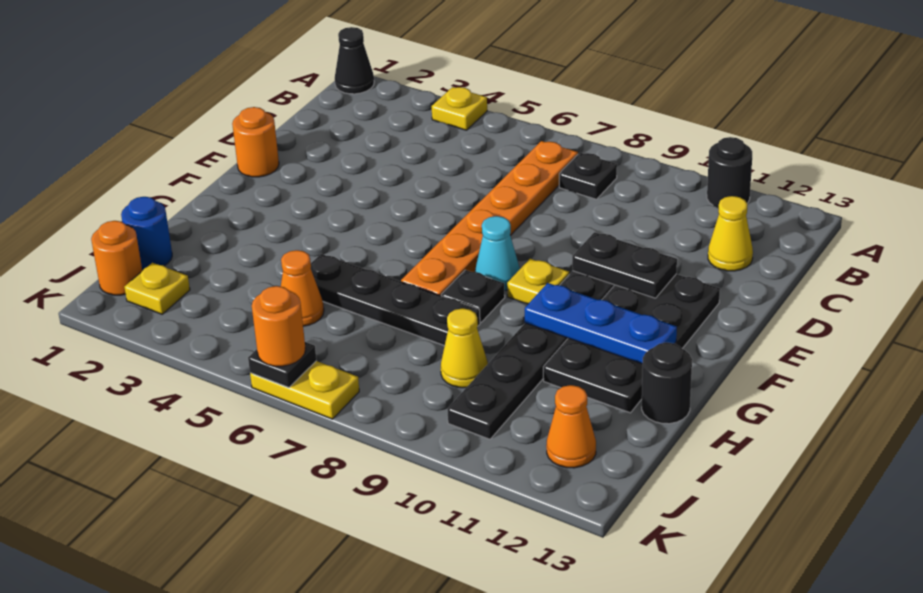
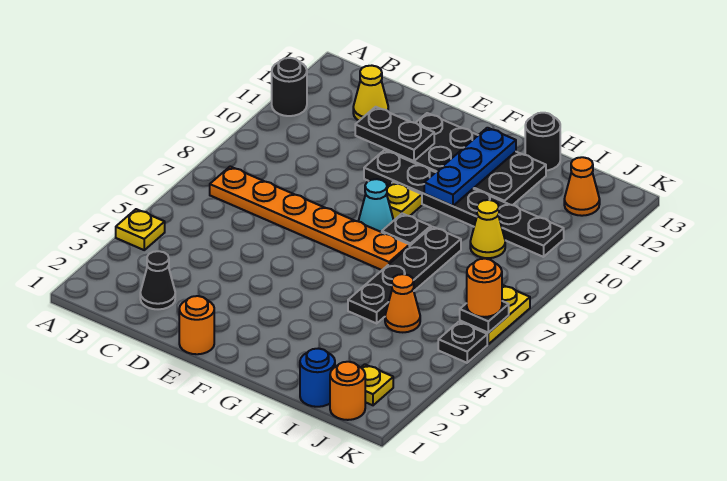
black 1x1 cone [335,27,374,94] -> black 1x1 cone moved to [140,251,175,309]
black 1x1 plate [559,153,617,199] -> black 1x1 plate moved to [438,322,487,363]
black 1x2 plate [572,232,677,298] -> black 1x2 plate turned to [355,107,434,161]

